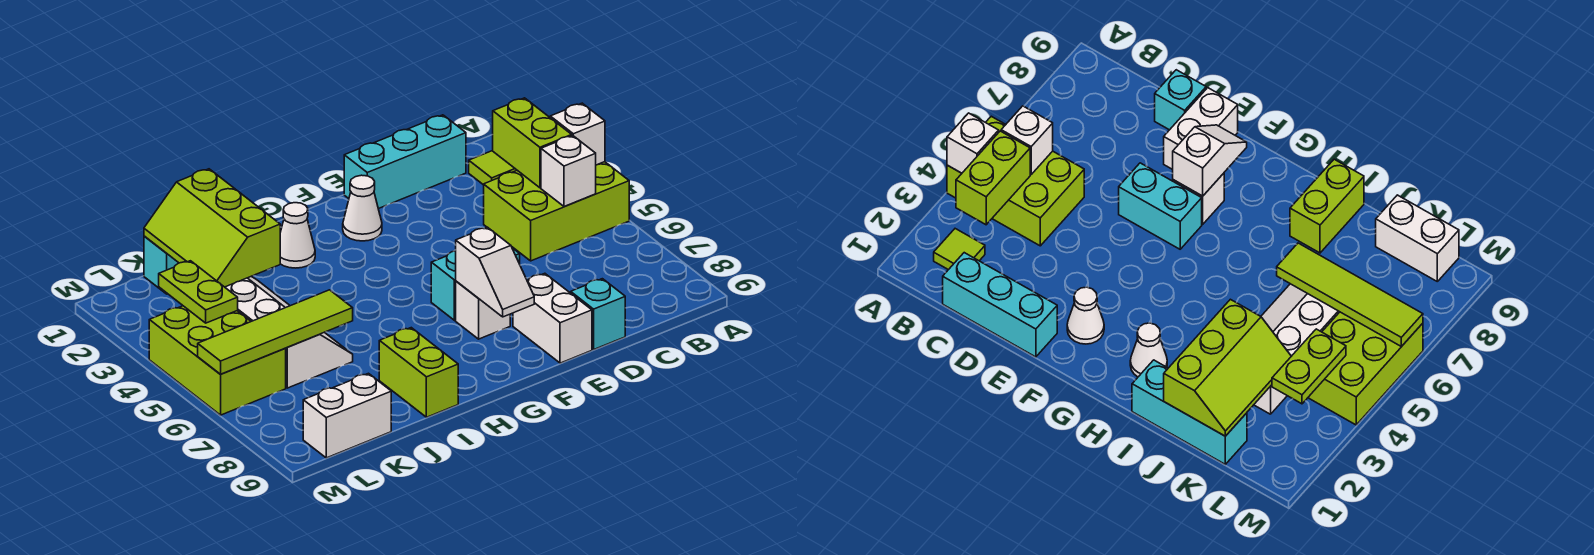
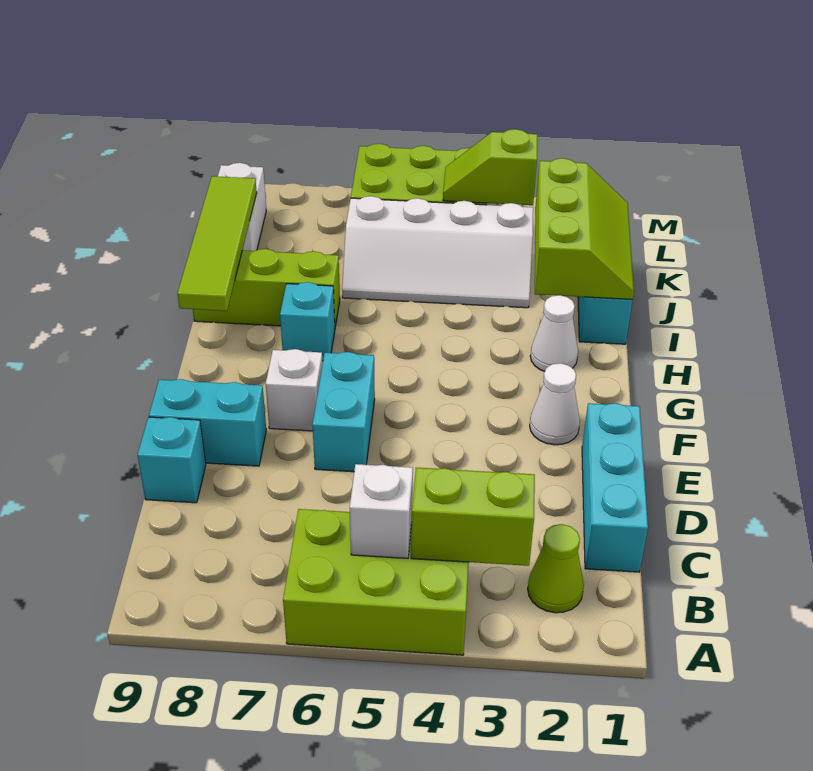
lime 2x3 brick [484,162,629,261] -> lime 2x3 brick turned to [283,509,469,655]
white 1x1 brick [550,103,605,165] -> none
lime 1x1 tile [469,151,517,185] -> lime 1x1 cone [528,524,584,613]
white 1x2 brick [513,273,592,363] -> cyan 1x2 brick [149,379,266,466]
white 1x2 slope [456,227,534,317] -> none
none -> cyan 1x1 brick [280,282,335,361]
lime 1x2 brick [379,328,458,417] -> lime 1x3 brick [193,249,340,327]
lime 2x3 slope [144,169,280,287] -> lime 2x3 slope turned to [535,158,634,300]
lime 1x4 tile [198,290,353,374] -> lime 1x4 tile moved to [177,176,257,311]
lime 1x2 plate [159,261,238,323] -> lime 1x2 slope [443,129,537,205]

